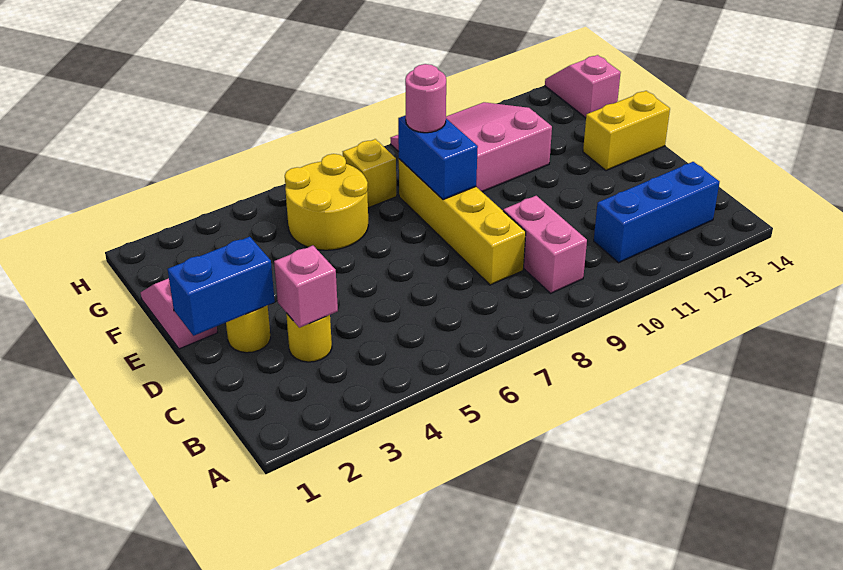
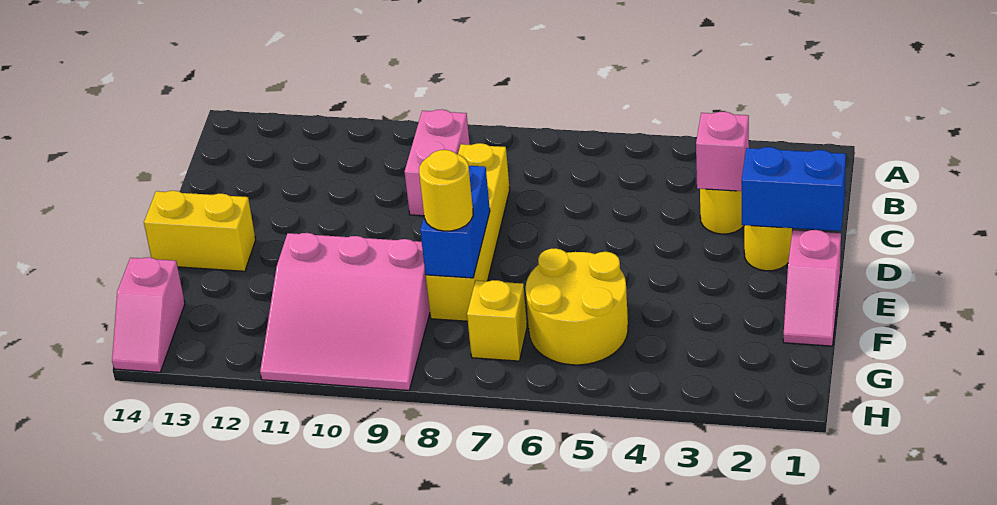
blue 1x3 brick [594,162,719,263] -> none
pink 1x1 round brick [405,64,446,133] -> yellow 1x1 round brick [419,150,473,231]

